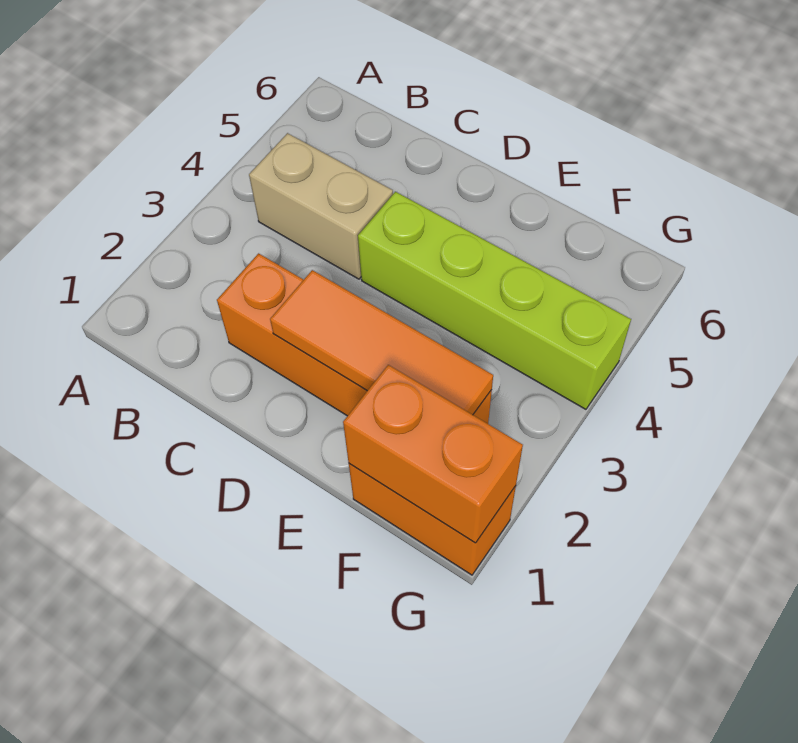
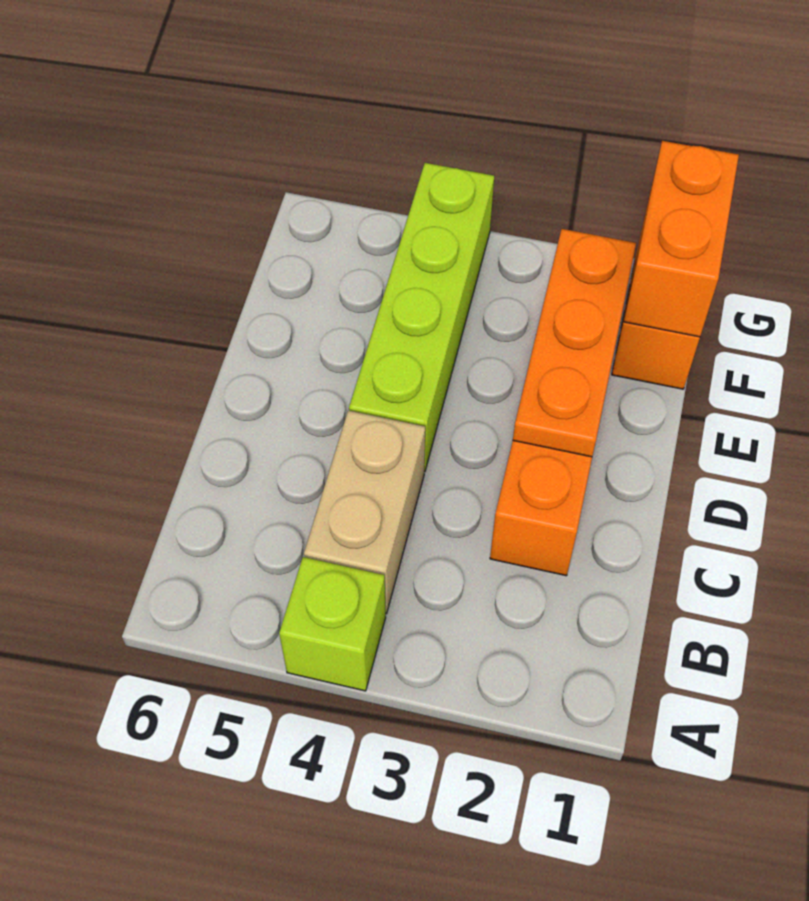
none -> lime 1x1 brick [279,557,386,691]
orange 1x3 tile [270,270,493,415] -> orange 1x3 plate [513,229,636,457]

